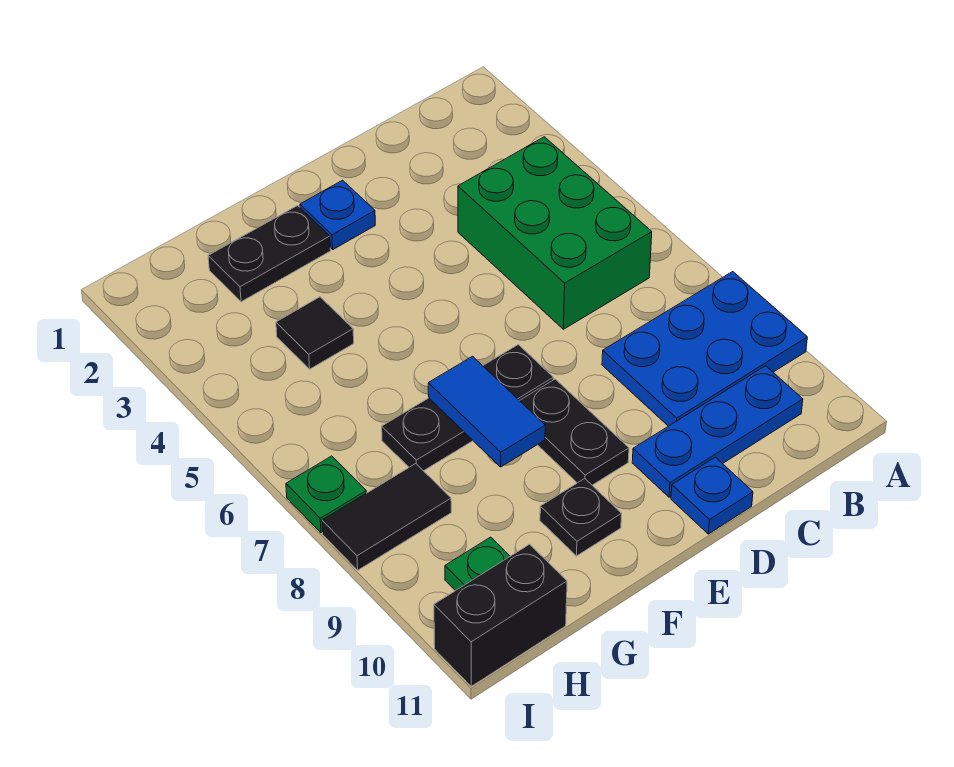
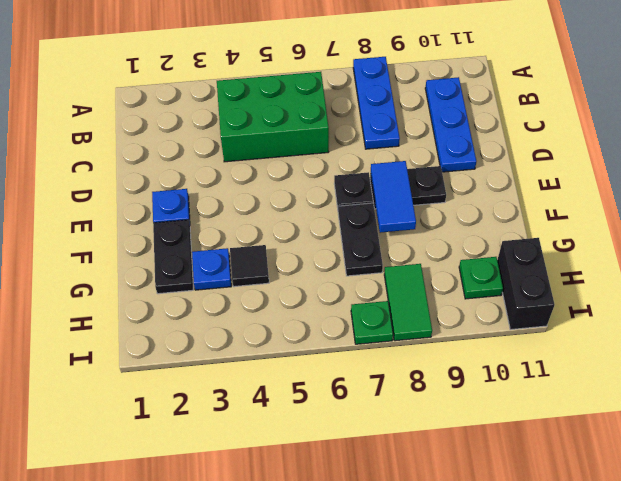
blue 2x3 plate [602,272,807,426] -> blue 1x3 plate [353,57,400,149]
blue 1x1 plate [671,457,753,534] -> blue 1x1 plate moved to [192,248,231,290]
blue 1x2 tile [428,356,545,467] -> blue 1x2 tile turned to [371,161,416,233]
black 1x1 plate [540,479,622,556] -> none
black 1x2 tile [322,464,451,570] -> green 1x2 tile [384,264,432,341]

